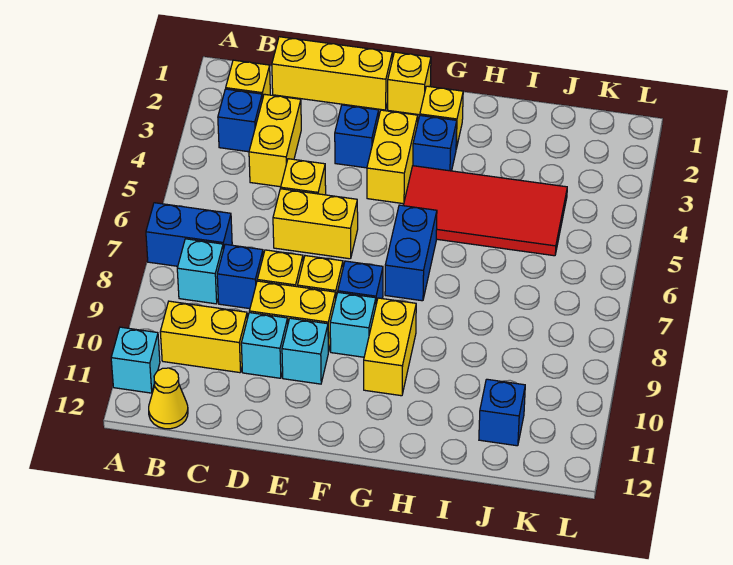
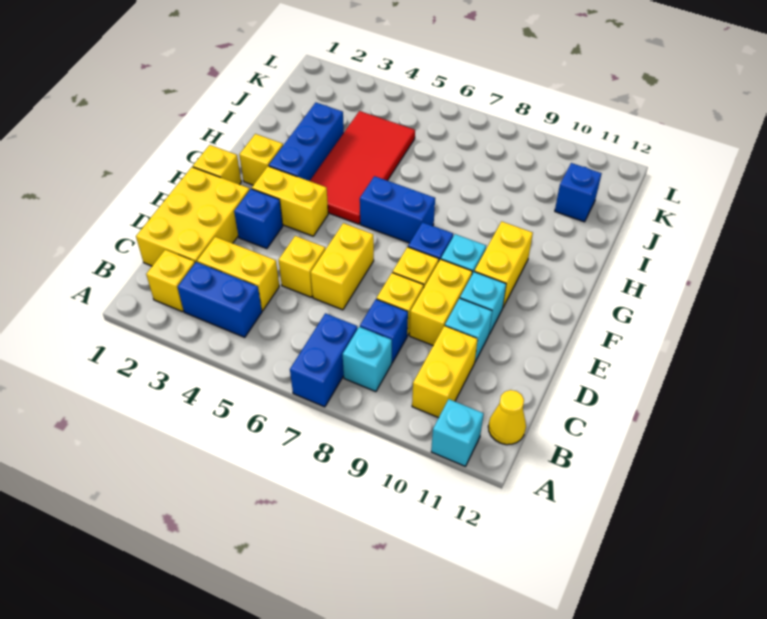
blue 1x1 brick [218,89,262,152] -> blue 1x2 brick [178,262,262,337]
yellow 1x3 brick [272,37,392,110] -> yellow 2x3 brick [136,167,250,266]
blue 1x1 brick [413,116,457,171] -> blue 1x3 brick [269,103,344,181]
yellow 1x2 brick [364,298,416,396] -> yellow 1x2 brick turned to [474,221,533,307]

